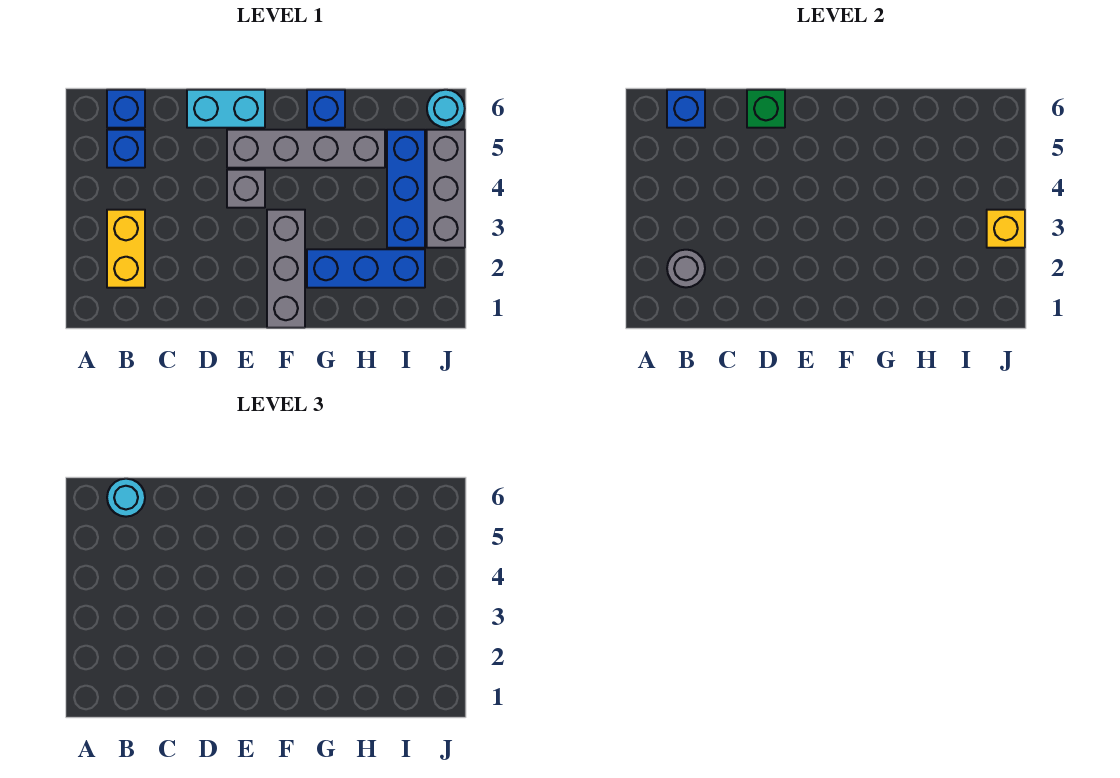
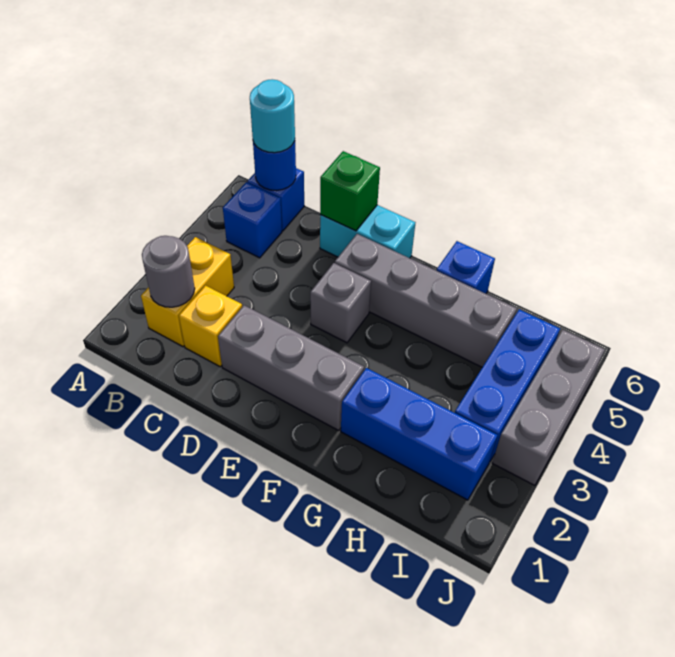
blue 1x1 brick [667,90,705,128] -> blue 1x1 round brick [253,141,296,191]
grey 1x3 brick [267,210,305,328] -> grey 1x3 brick turned to [218,305,364,430]
yellow 1x1 brick [987,210,1025,248] -> yellow 1x1 brick moved to [179,286,242,367]
cyan 1x1 round brick [427,90,465,128] -> none

